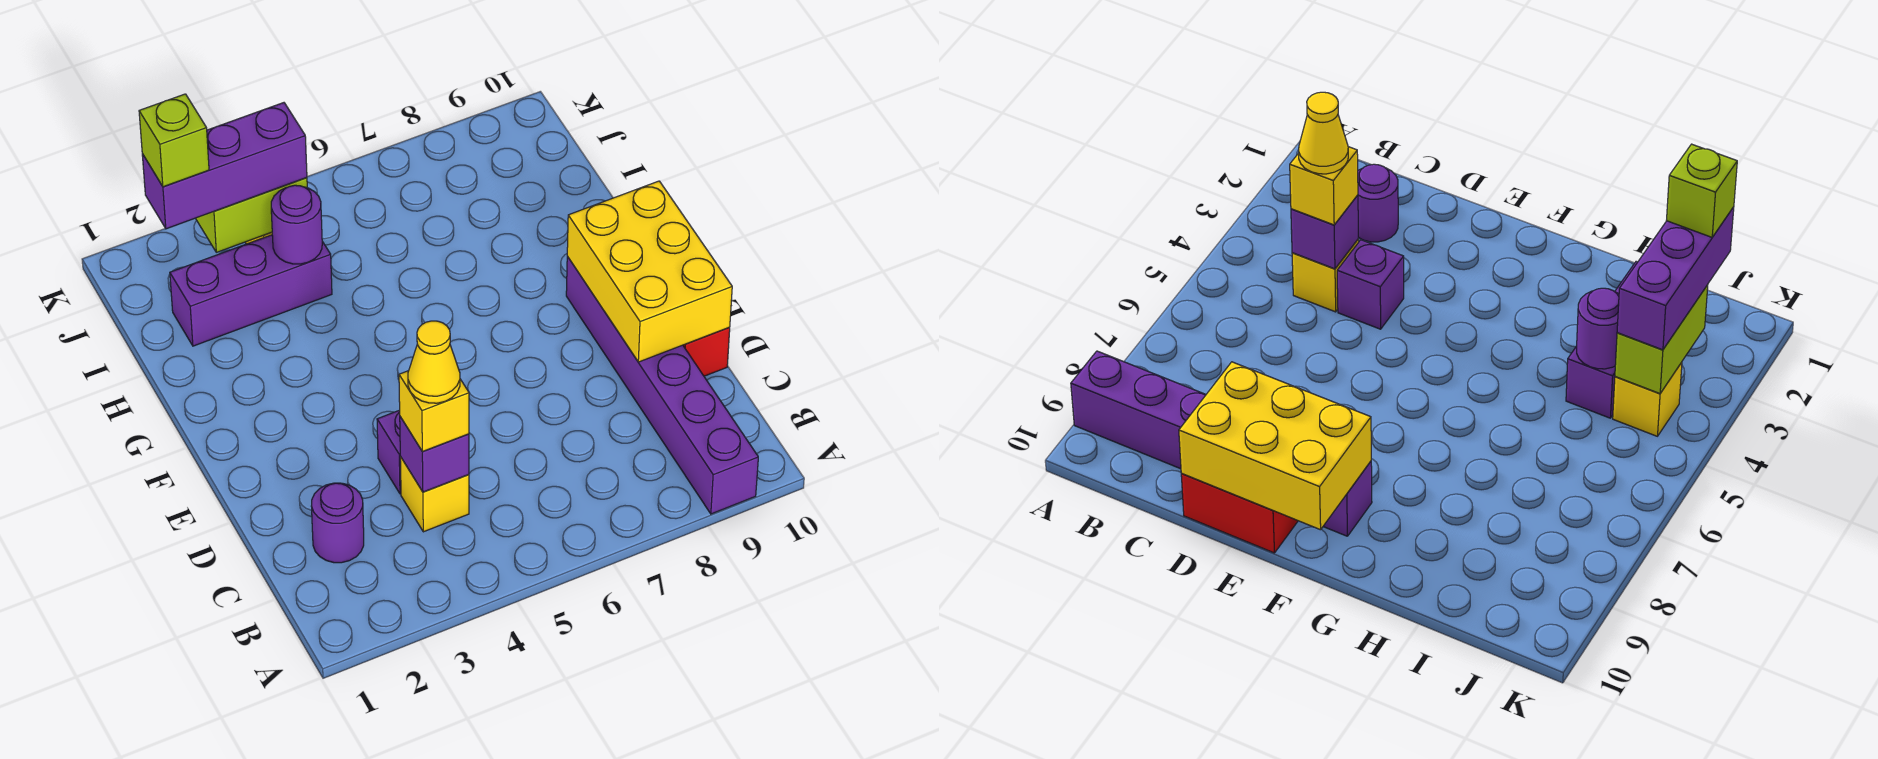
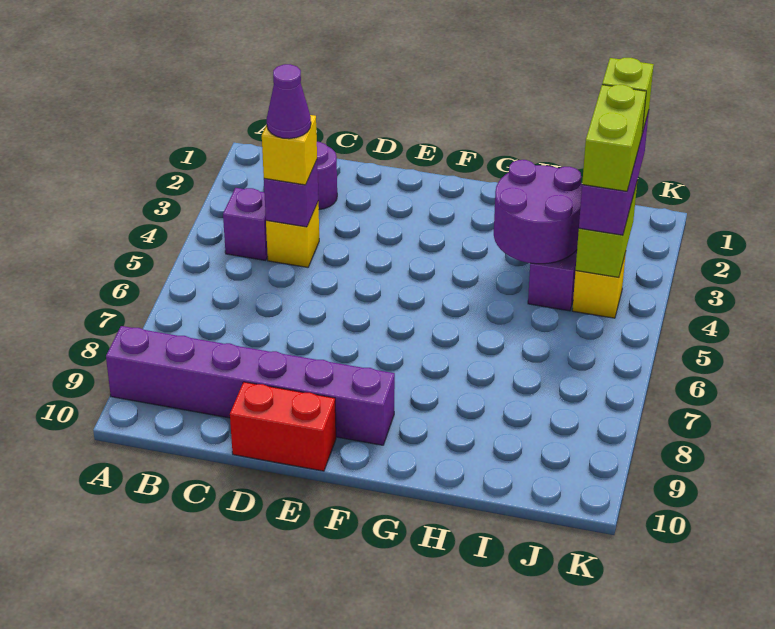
yellow 1x1 cone [408,321,460,403] -> purple 1x1 cone [267,64,311,139]
purple 1x1 brick [377,410,401,494] -> purple 1x1 brick moved to [223,188,268,260]
yellow 2x3 brick [567,181,732,362] -> none
purple 1x1 round brick [271,185,322,264] -> purple 2x2 round brick [494,160,582,264]
none -> lime 1x2 brick [582,85,646,191]

